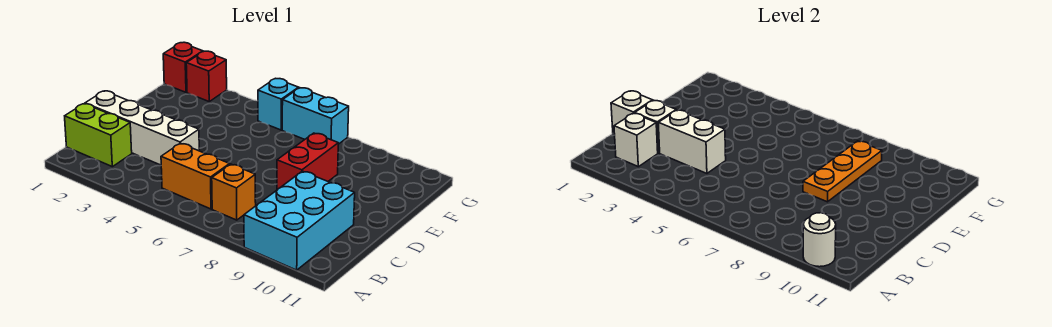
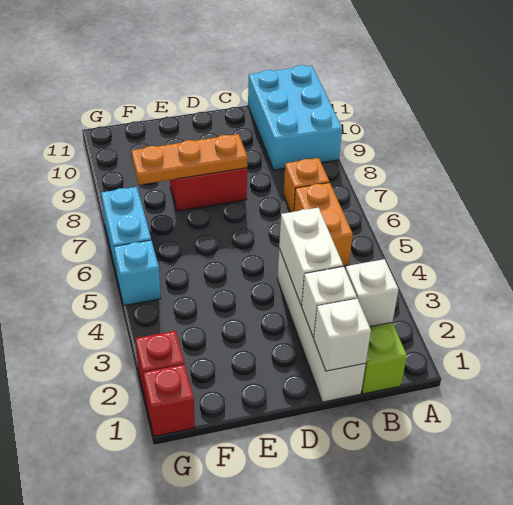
cyan 2x3 brick [244,171,355,270] -> cyan 2x3 brick turned to [248,65,342,170]
white 1x1 round brick [803,213,836,267] -> none

